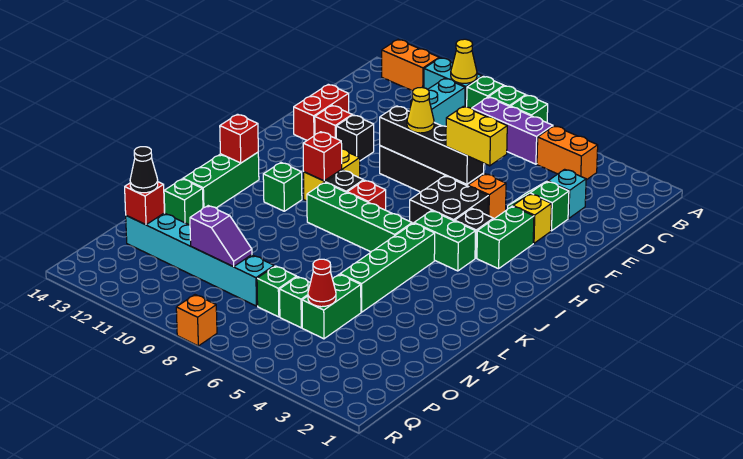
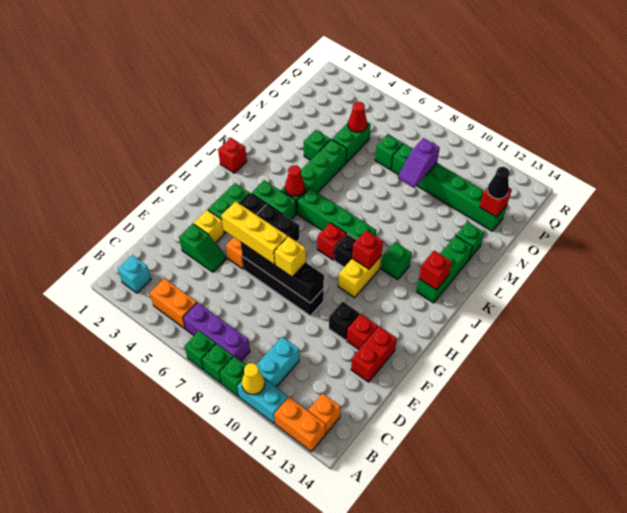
cyan 1x1 brick [548,169,586,218] -> cyan 1x1 brick moved to [118,255,151,293]
yellow 1x2 brick [446,106,507,166] -> yellow 1x3 brick [221,201,288,265]
yellow 1x1 cone [407,87,434,133] -> yellow 1x1 brick [274,236,306,277]
none -> red 1x1 brick [218,138,247,173]
none -> red 1x1 cone [285,165,305,196]
green 1x1 brick [280,277,310,328] -> green 1x1 brick moved to [304,130,331,160]
cyan 1x6 brick [126,213,274,306] -> green 1x6 brick [391,144,507,231]
purple 1x2 slope [190,206,252,267] -> purple 1x2 slope turned to [398,138,440,188]
orange 1x1 brick [176,295,217,346] -> orange 1x1 brick moved to [308,393,341,434]

